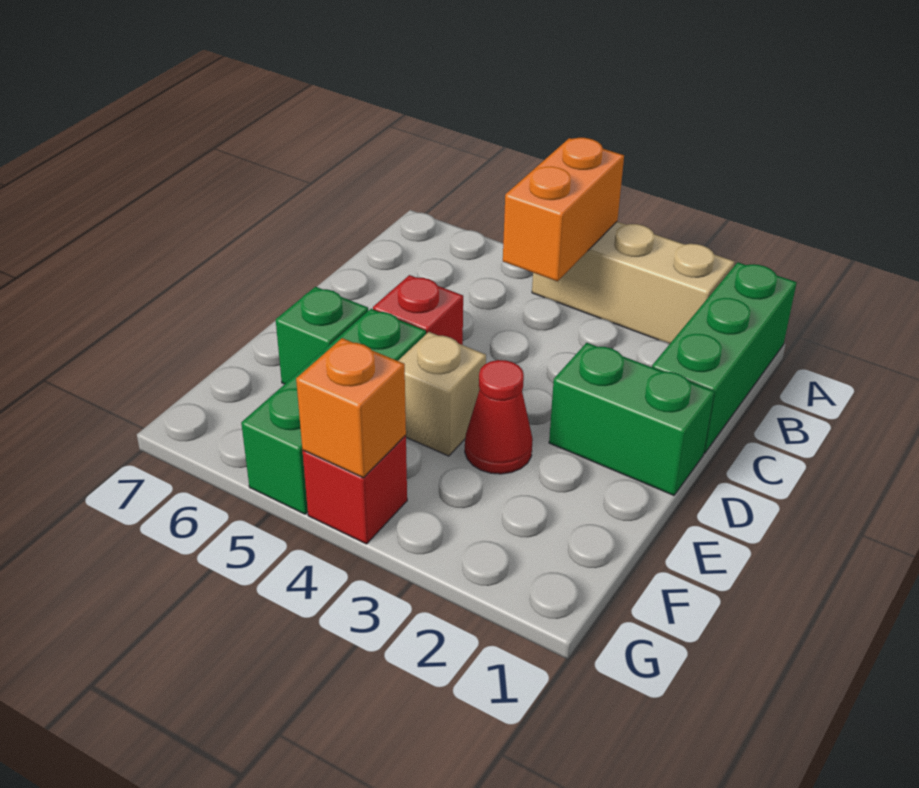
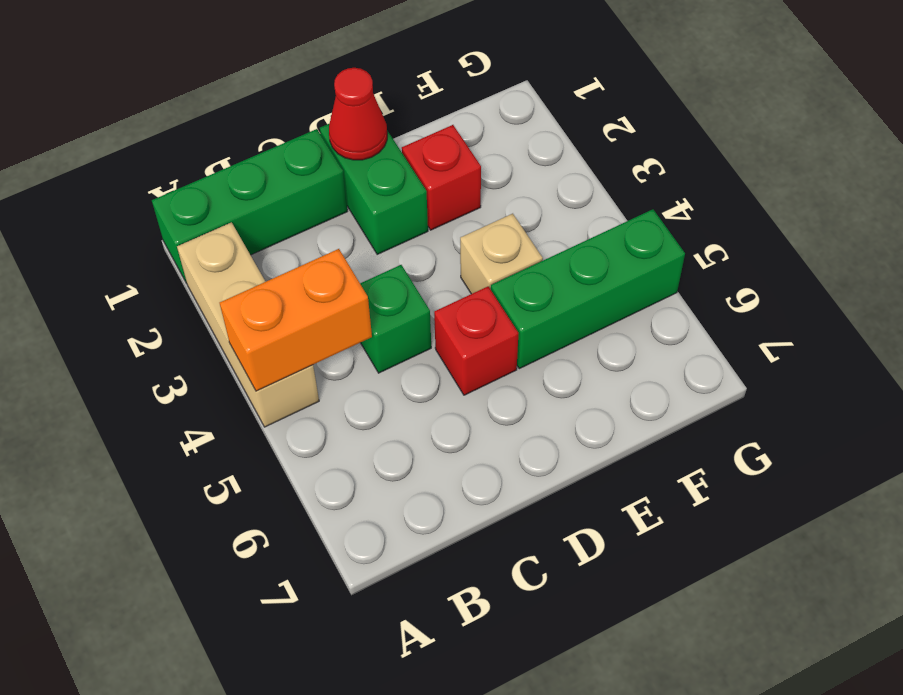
red 1x1 cone [465,360,533,474] -> red 1x1 cone moved to [329,68,387,160]
green 1x1 brick [276,287,368,384] -> green 1x1 brick moved to [360,265,431,373]
red 1x1 brick [303,435,407,544] -> red 1x1 brick moved to [402,125,481,230]
orange 1x1 brick [296,338,406,478] -> none

